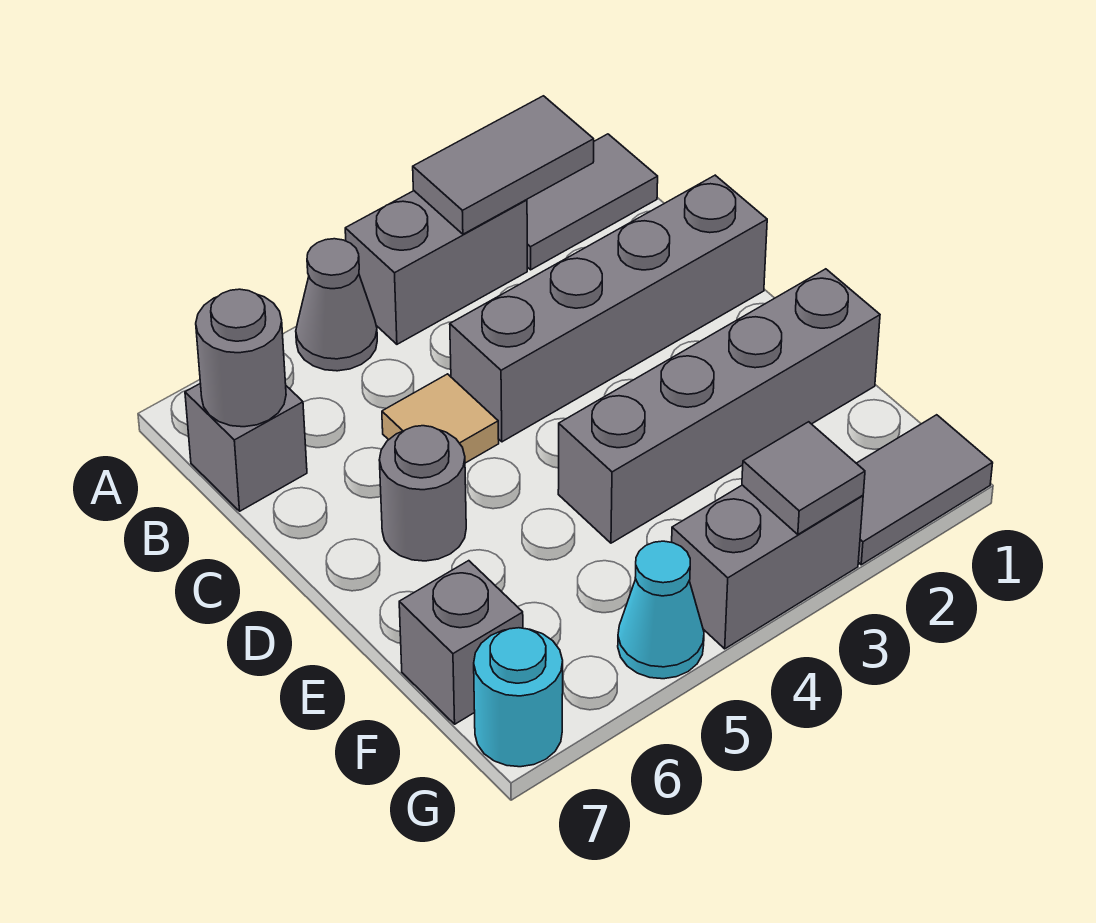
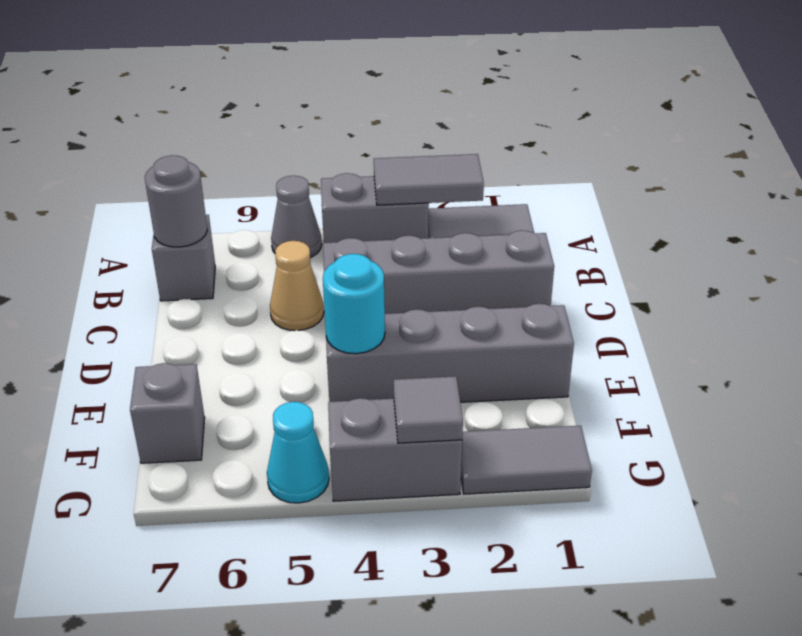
tan 1x1 tile [382,374,499,463] -> tan 1x1 cone [270,241,324,331]
grey 1x1 round brick [379,426,466,561] -> none
cyan 1x1 round brick [474,628,563,767] -> cyan 1x1 round brick moved to [323,254,385,354]

